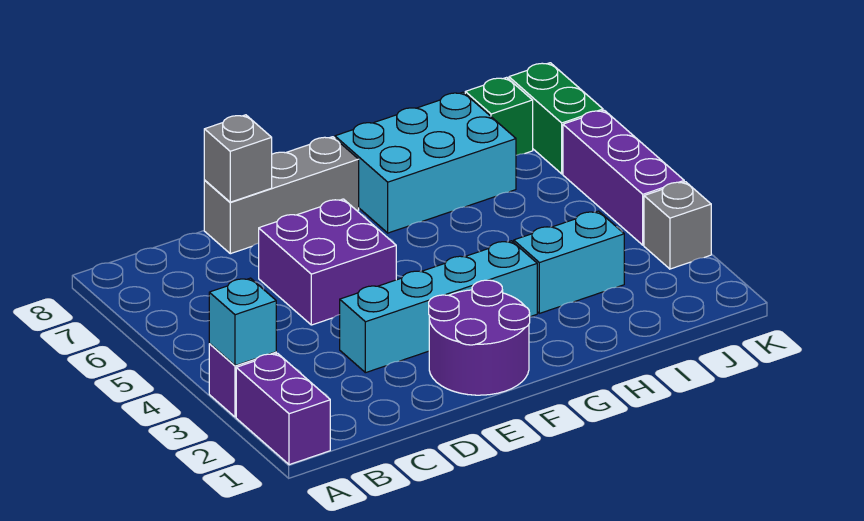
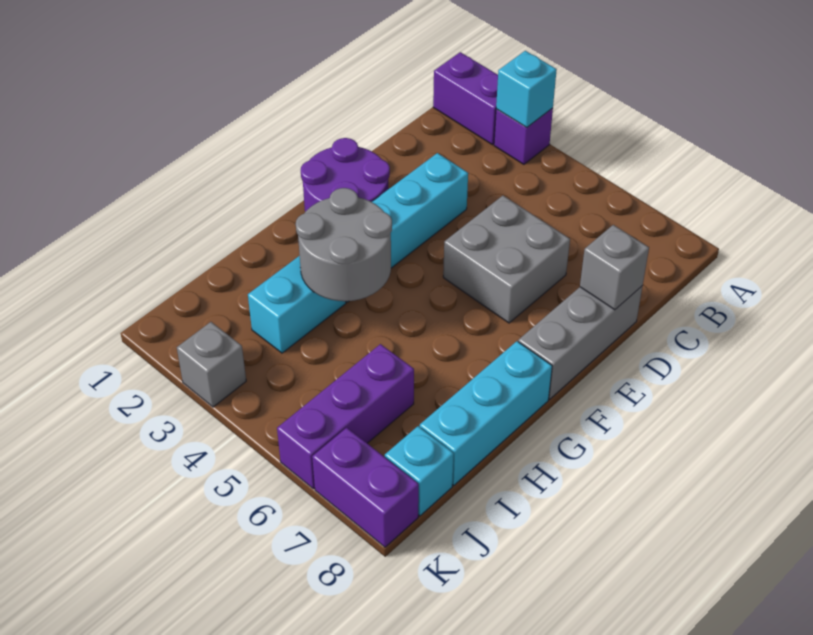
purple 2x2 brick [259,199,396,325] -> grey 2x2 brick [443,196,570,323]
none -> grey 2x2 round brick [296,188,392,301]
cyan 2x3 brick [335,92,516,233] -> cyan 1x3 brick [420,341,552,485]
green 1x1 brick [465,77,533,155] -> cyan 1x1 brick [385,426,454,516]
purple 1x3 brick [563,110,684,245] -> purple 1x3 brick turned to [277,344,414,489]
green 1x2 brick [509,63,603,174] -> purple 1x2 brick [312,428,419,547]

